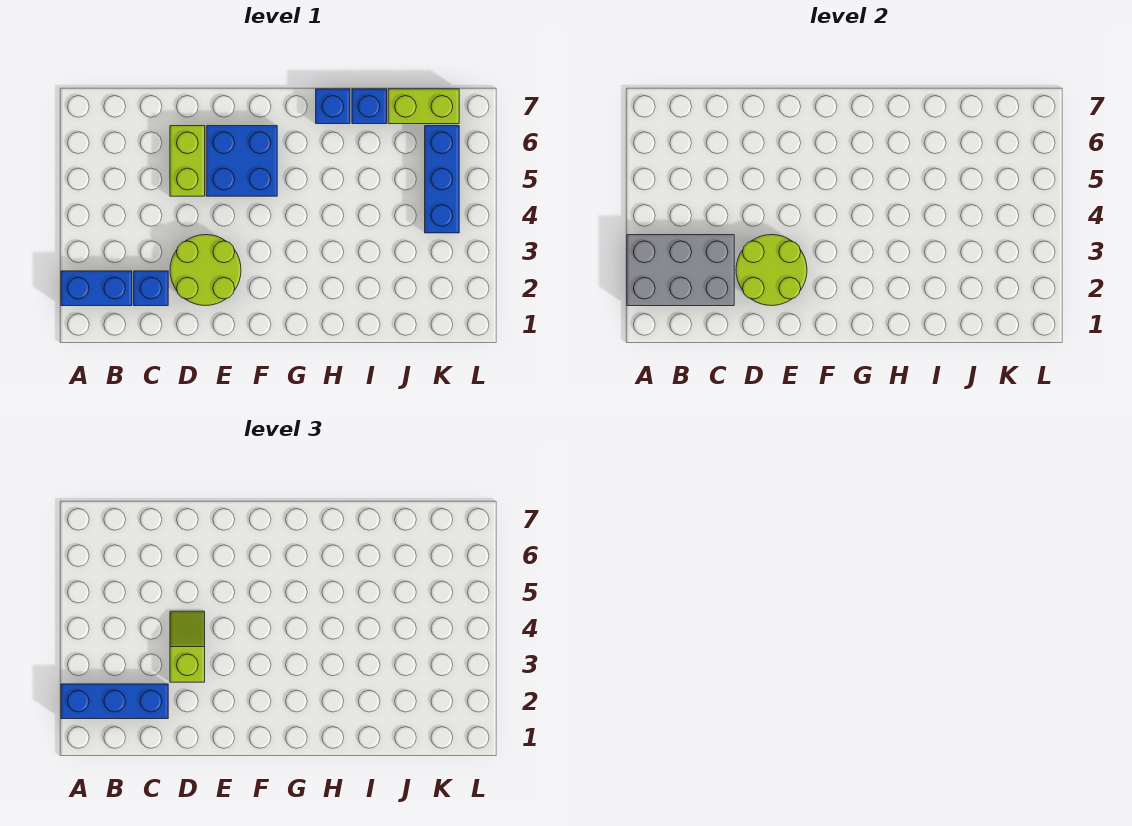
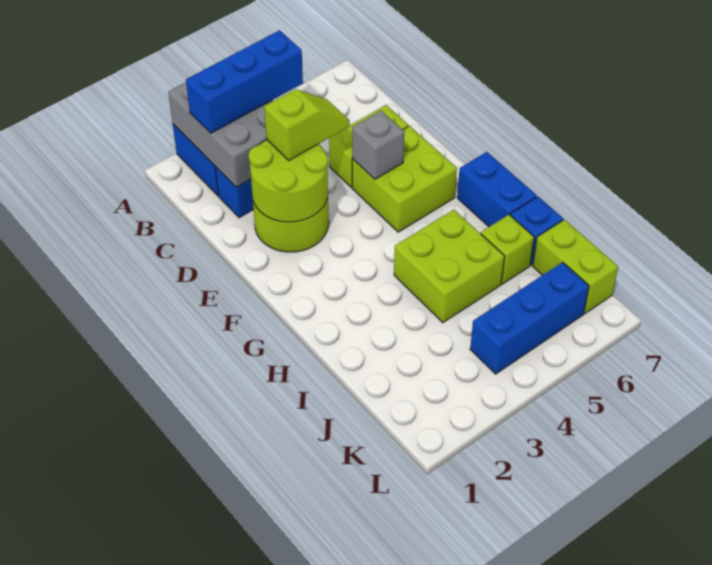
blue 1x3 brick [61,684,168,719] -> blue 1x3 brick turned to [186,30,303,133]
blue 2x2 brick [206,126,277,196] -> lime 2x2 brick [352,126,457,232]
none -> grey 1x1 brick [352,111,404,179]
none -> lime 2x2 brick [394,210,505,323]
blue 1x1 brick [316,89,350,124] -> blue 1x2 brick [457,152,537,227]
none -> lime 1x1 brick [481,215,534,284]

